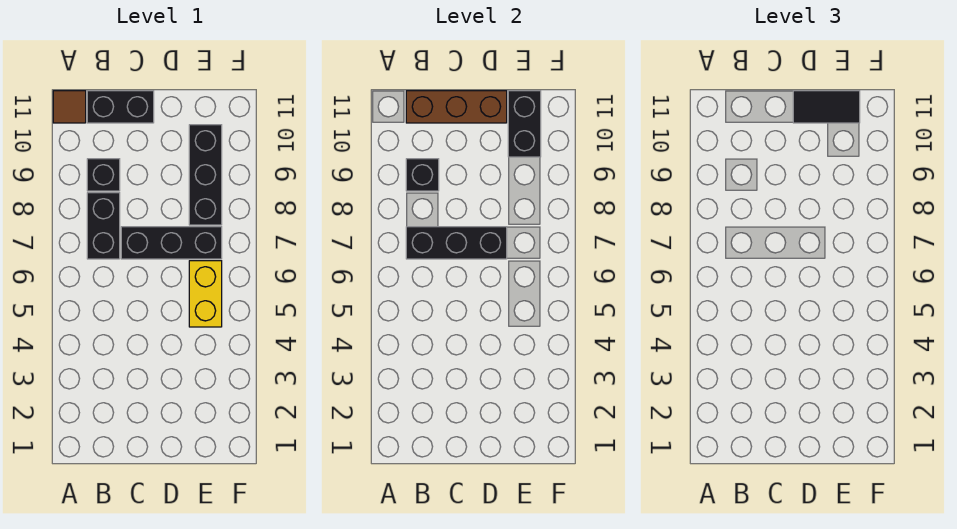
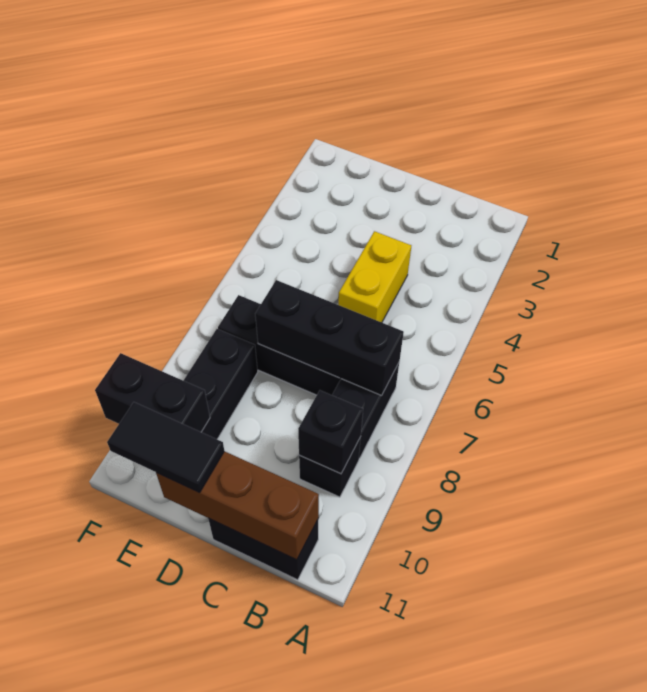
brown 1x1 tile [53,91,86,123] -> none
yellow 1x2 brick [189,261,222,327] -> yellow 1x2 brick moved to [338,231,411,322]
black 1x2 brick [508,91,541,157] -> black 1x2 brick turned to [95,353,210,432]

